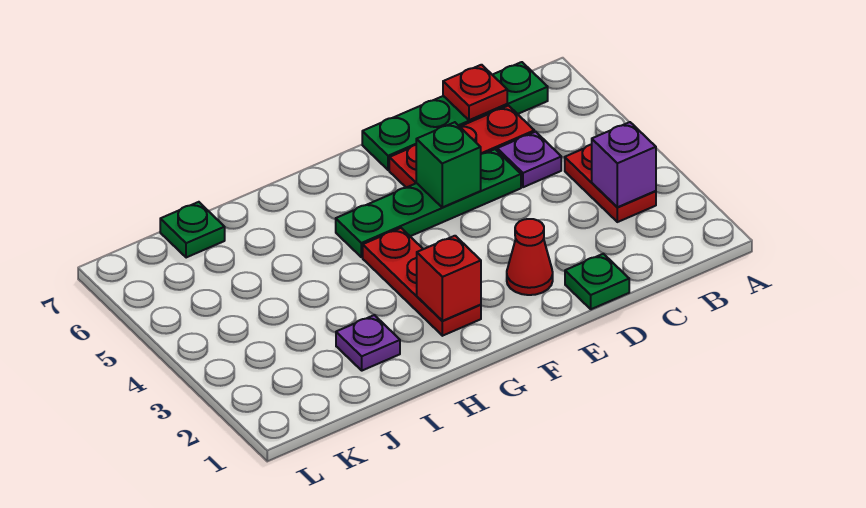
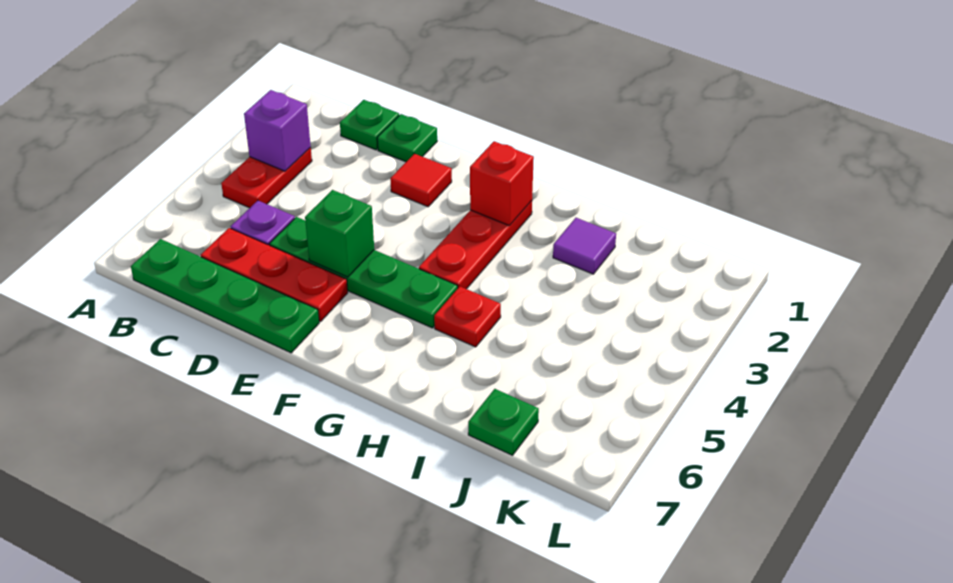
none -> green 1x1 plate [340,100,399,150]
red 1x1 plate [443,65,507,120] -> red 1x1 plate moved to [434,287,501,347]
red 1x1 cone [507,219,553,295] -> red 1x1 tile [390,154,452,207]
purple 1x1 plate [336,315,400,371] -> purple 1x1 tile [553,218,616,274]

